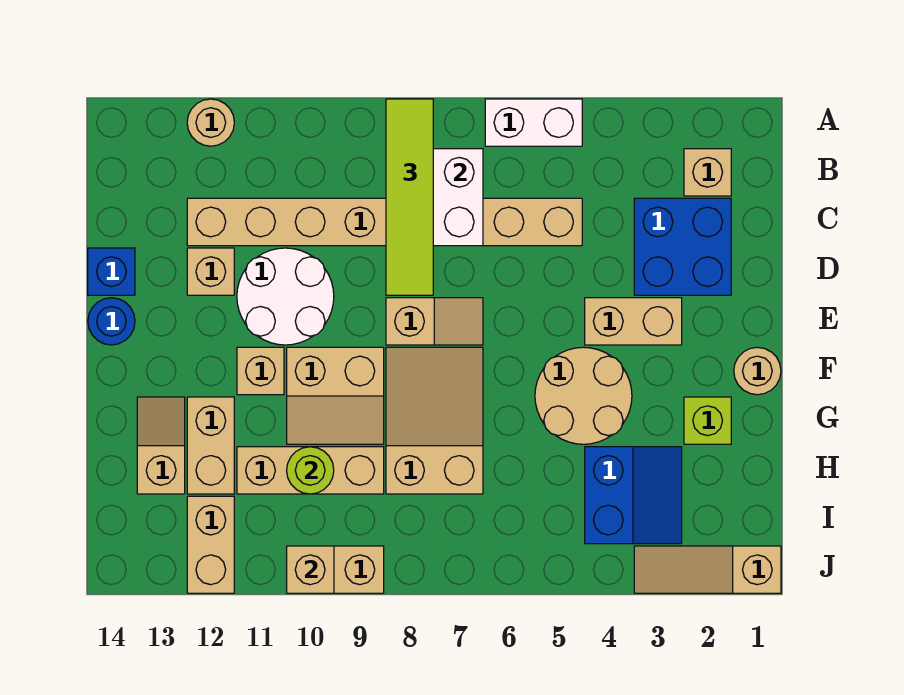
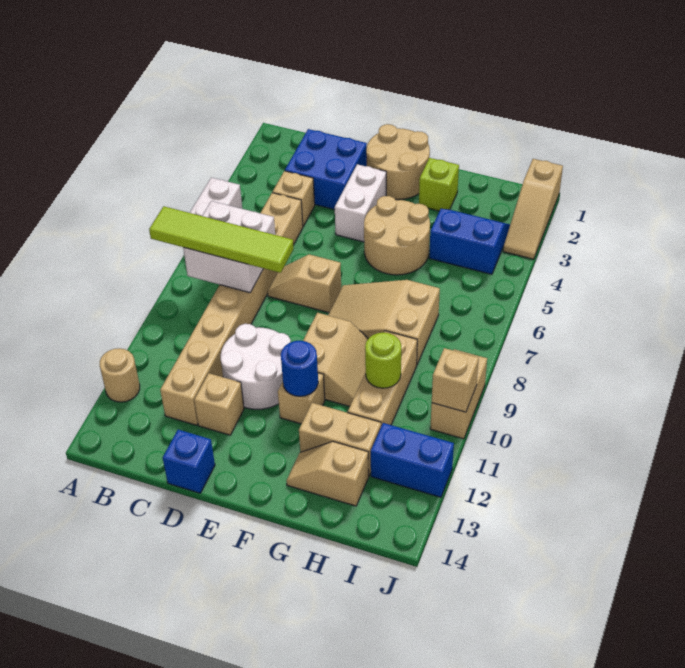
tan 1x1 brick [684,149,731,196] -> tan 1x1 brick moved to [273,171,315,226]
tan 1x2 brick [585,298,682,345] -> white 1x2 brick [335,164,386,242]
tan 1x2 slope [386,298,483,345] -> tan 1x2 slope turned to [267,254,341,313]
blue 1x1 round brick [88,298,135,345] -> blue 1x1 round brick moved to [281,341,318,396]
tan 1x1 round brick [734,347,781,395] -> tan 2x2 round brick [366,124,430,200]
tan 1x2 brick [187,496,234,593] -> blue 1x2 brick [371,423,454,497]

